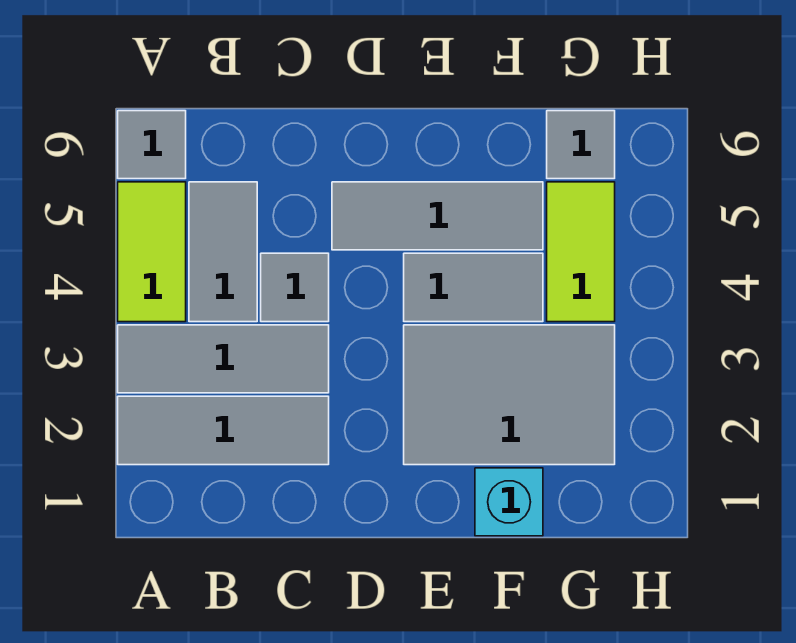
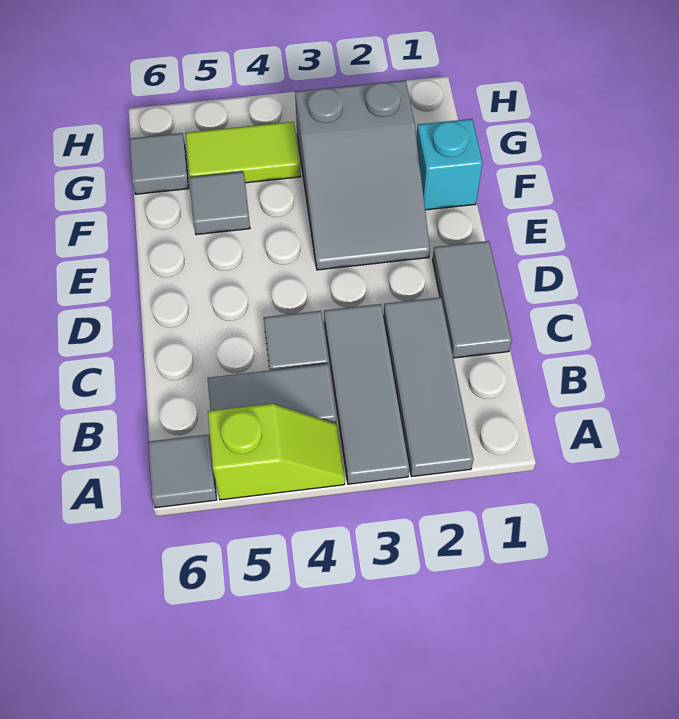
lime 1x2 tile [118,182,186,322] -> lime 1x2 slope [208,404,345,500]
grey 1x3 tile [332,182,543,250] -> grey 1x1 tile [189,172,250,235]
grey 2x3 tile [404,325,615,465] -> grey 2x3 slope [295,80,430,270]
grey 1x2 tile [404,253,543,322] -> grey 1x2 tile moved to [432,241,512,358]

